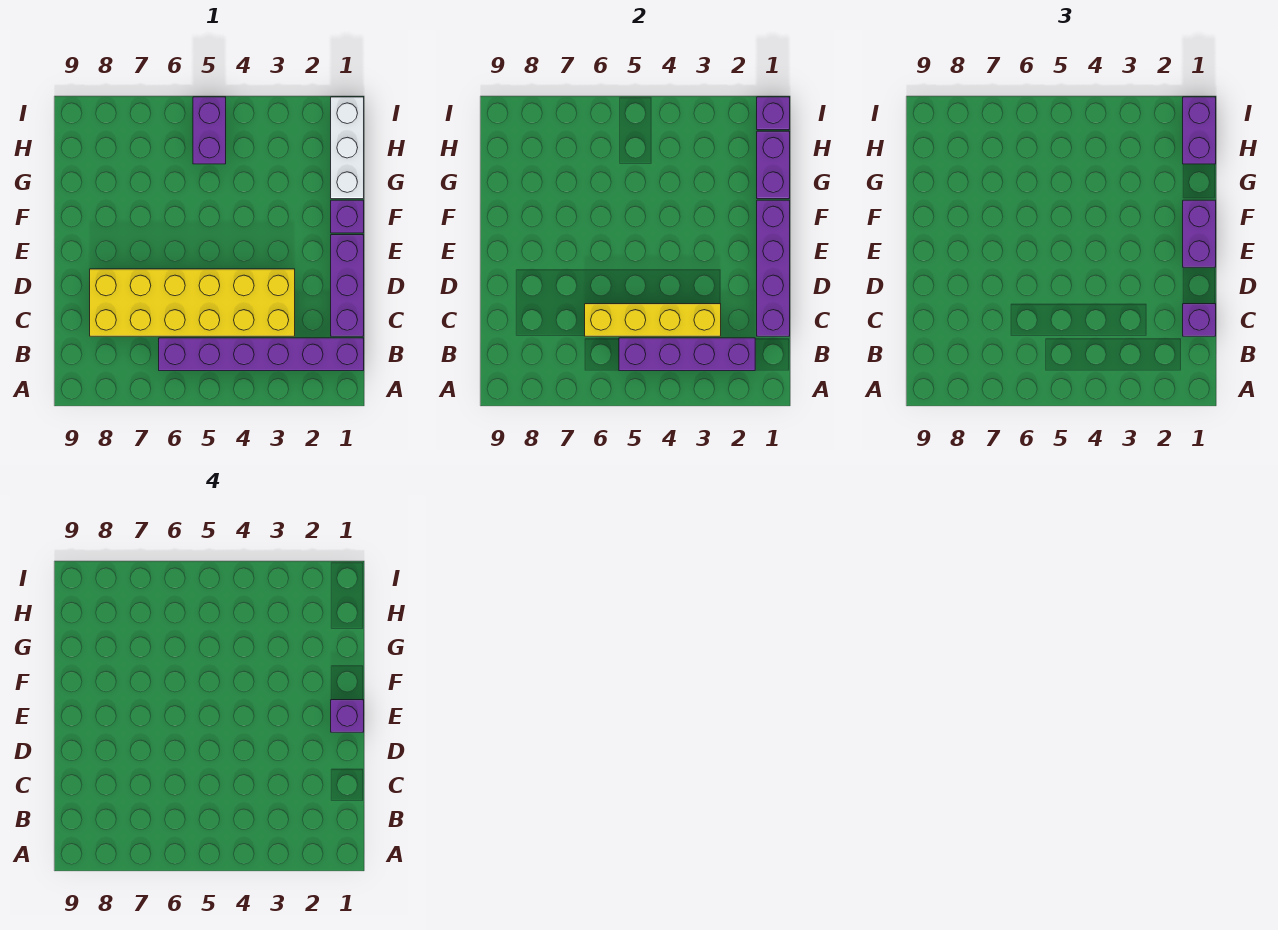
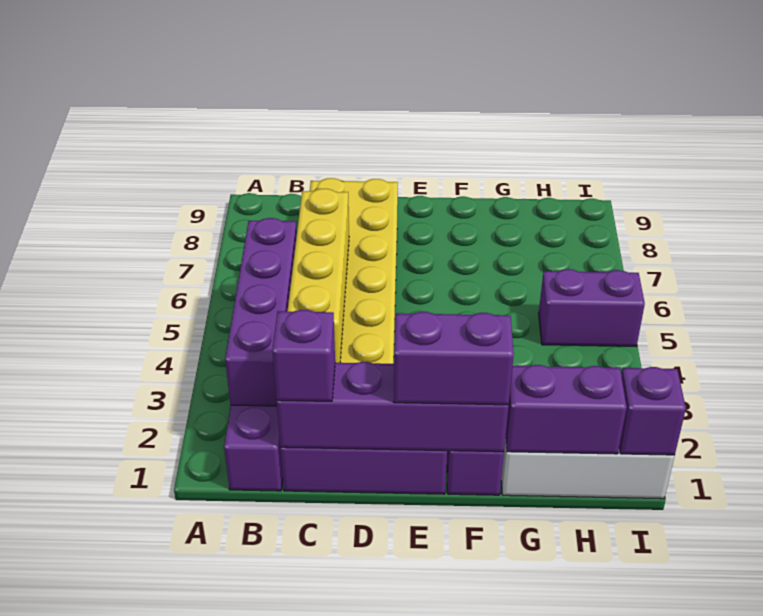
purple 1x1 brick [331,700,364,732] -> none
purple 1x2 brick [1183,97,1216,164] -> none

